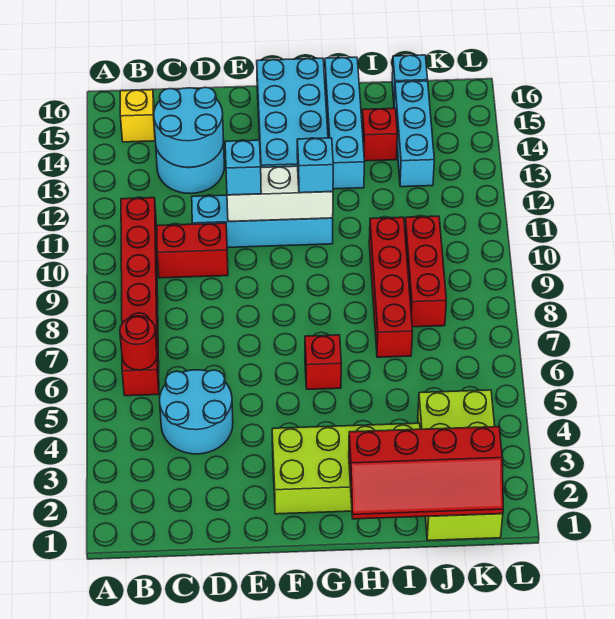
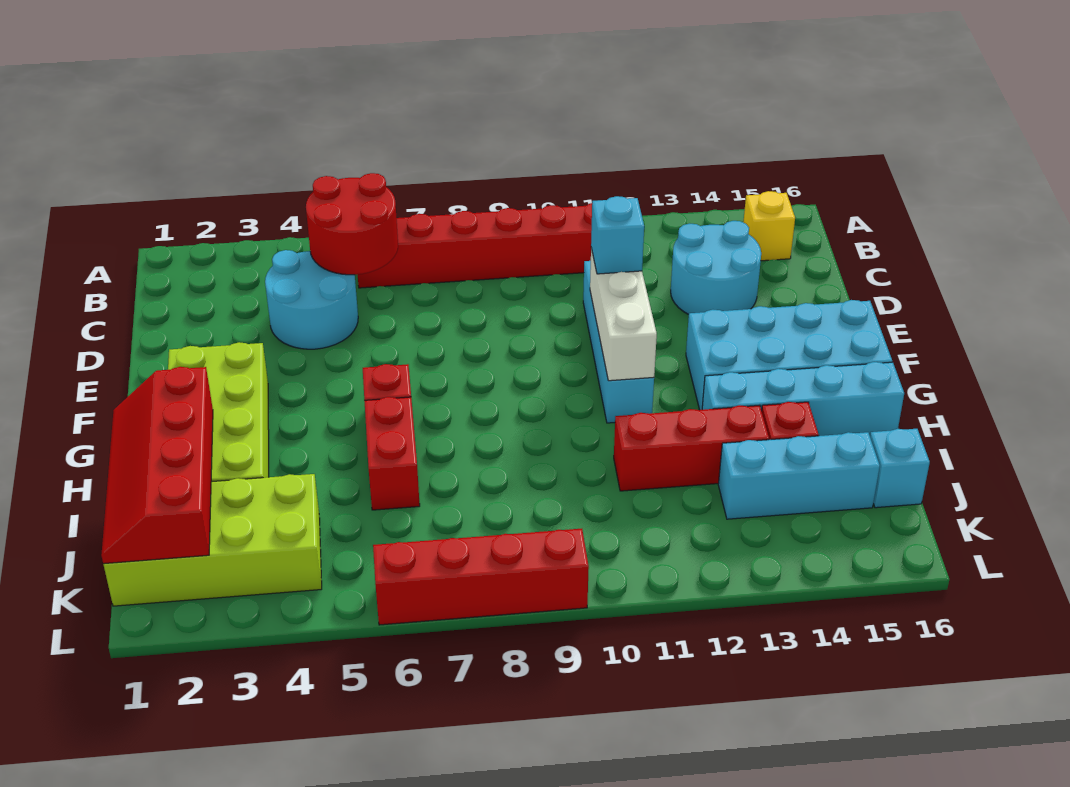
red 1x1 round brick [120,316,157,370] -> red 2x2 round brick [306,173,398,275]
red 1x2 brick [157,223,228,278] -> red 1x2 brick moved to [364,397,420,510]
cyan 2x2 round brick [154,87,224,167] -> none
cyan 1x1 brick [297,138,333,193] -> none
red 1x4 brick [369,217,413,357] -> red 1x4 brick moved to [373,529,589,625]
red 1x3 brick [405,216,446,327] -> red 1x3 brick moved to [614,405,769,491]

